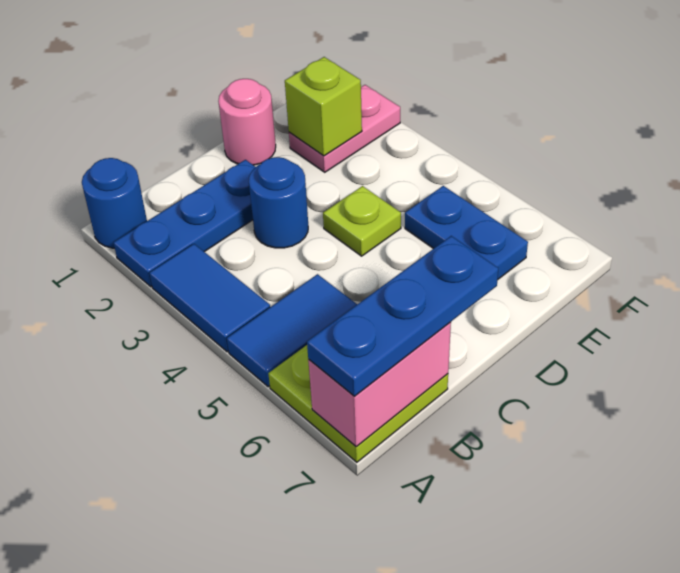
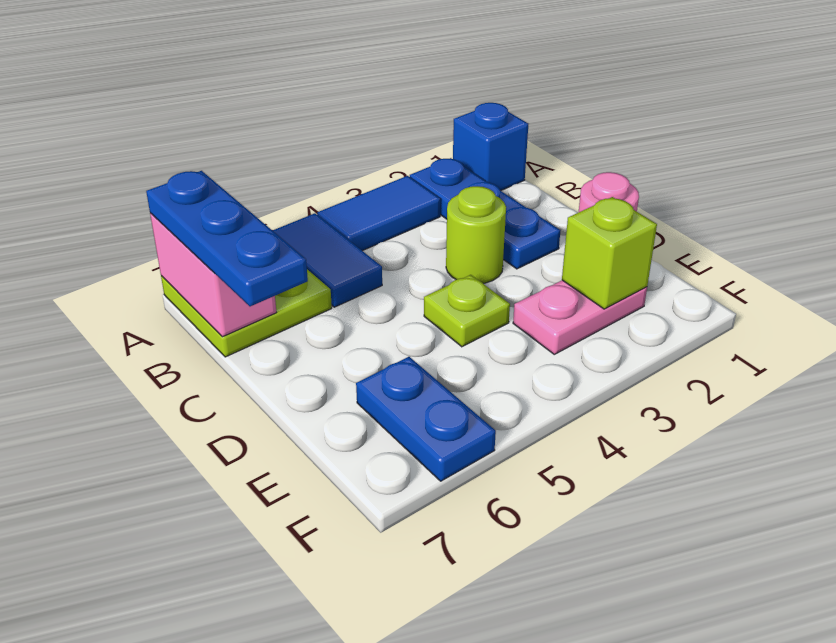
blue 1x1 round brick [82,158,147,248] -> blue 1x1 brick [453,103,528,191]
blue 1x1 round brick [249,157,308,248] -> lime 1x1 round brick [446,186,506,283]
pink 1x2 plate [289,85,400,172] -> pink 1x2 plate turned to [513,280,647,354]
blue 1x2 plate [405,186,528,279] -> blue 1x2 plate turned to [356,357,496,481]

